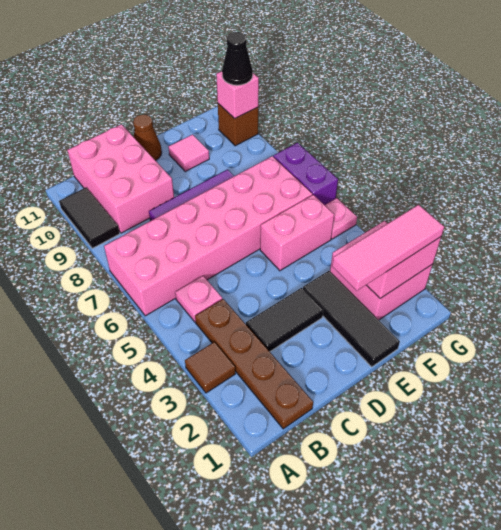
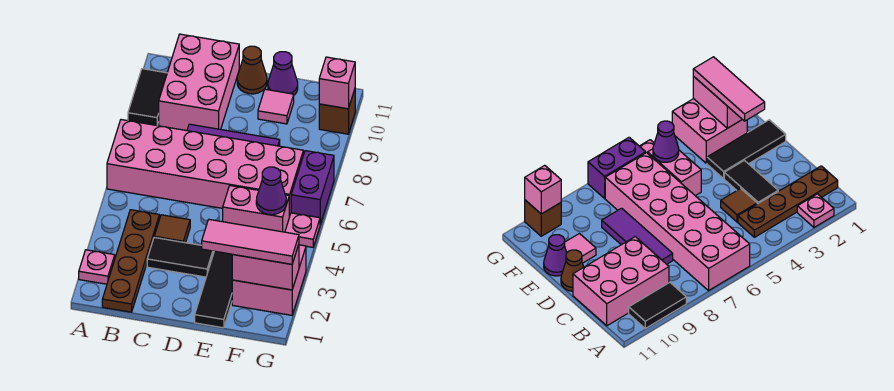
brown 1x1 tile [185,342,235,393] -> brown 1x1 tile moved to [154,215,190,243]
pink 1x1 plate [175,276,222,322] -> pink 1x1 plate moved to [79,250,115,284]
none -> purple 1x1 cone [268,52,298,95]
none -> purple 1x1 cone [256,167,286,215]
black 1x1 cone [222,32,253,85] -> none

